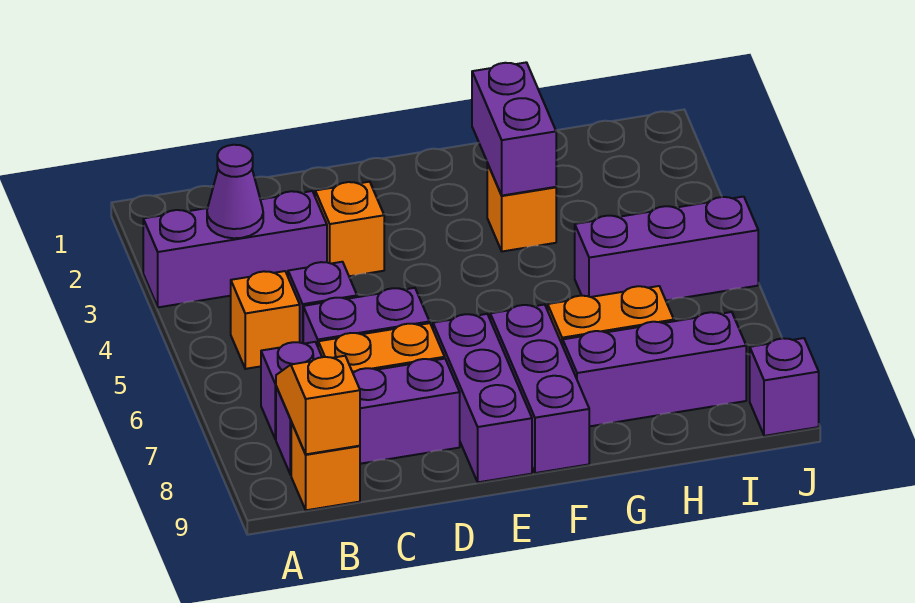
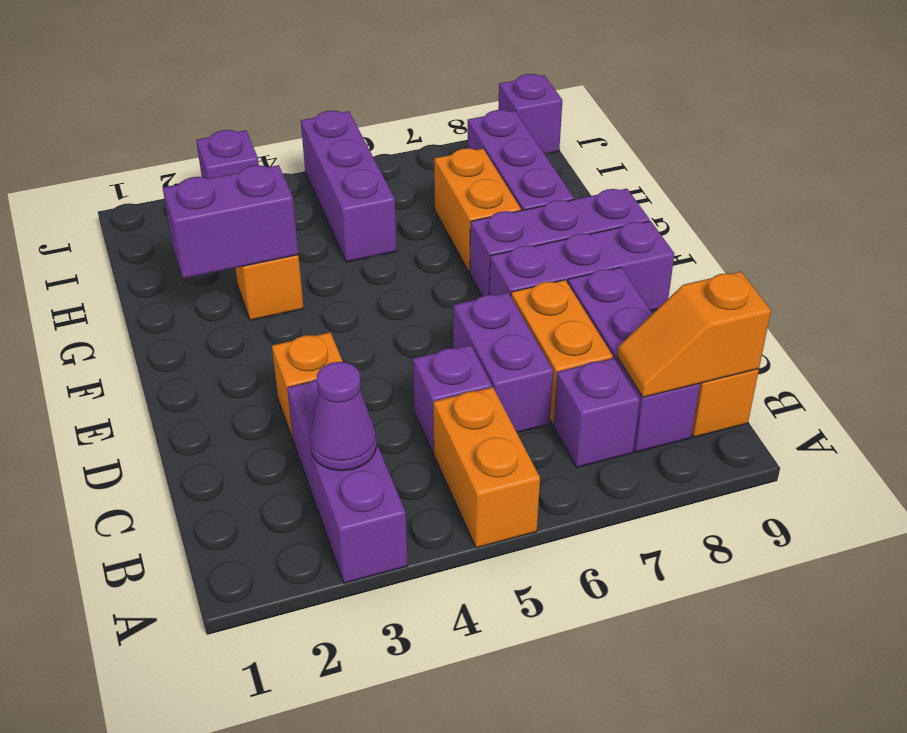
orange 1x1 brick [231,271,300,369] -> orange 1x2 brick [433,387,540,548]
none -> purple 1x1 brick [196,130,259,179]

